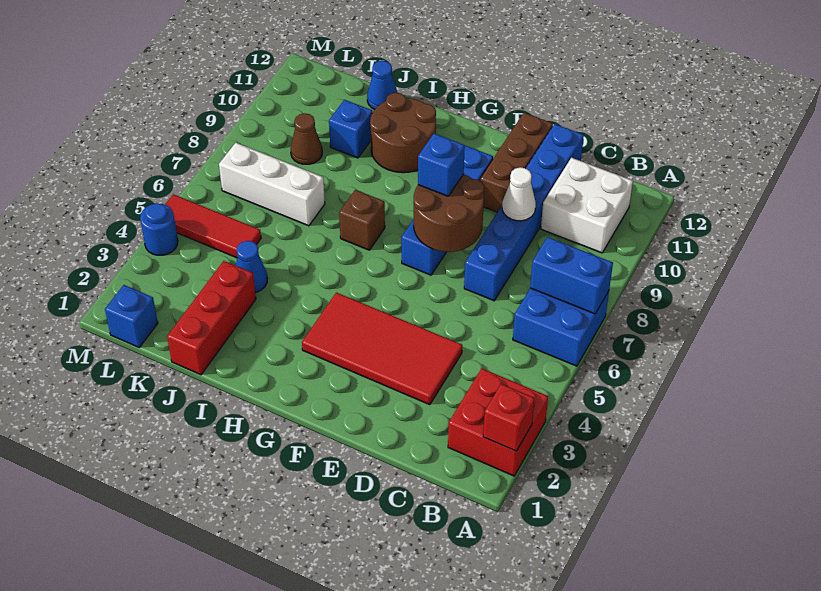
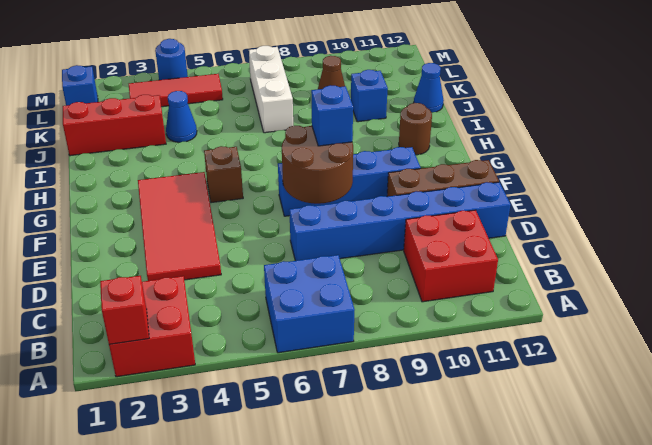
blue 1x2 brick [530,237,613,314] -> none
white 2x2 brick [541,158,633,253] -> red 2x2 brick [404,210,498,302]
white 1x1 cone [502,167,536,221] -> none
brown 1x1 brick [339,190,385,250] -> brown 1x1 brick moved to [204,146,243,203]
brown 2x2 round brick [370,93,436,173] -> brown 1x1 round brick [399,103,432,155]
red 1x3 tile [165,194,261,258] -> red 1x3 tile turned to [129,74,223,107]

